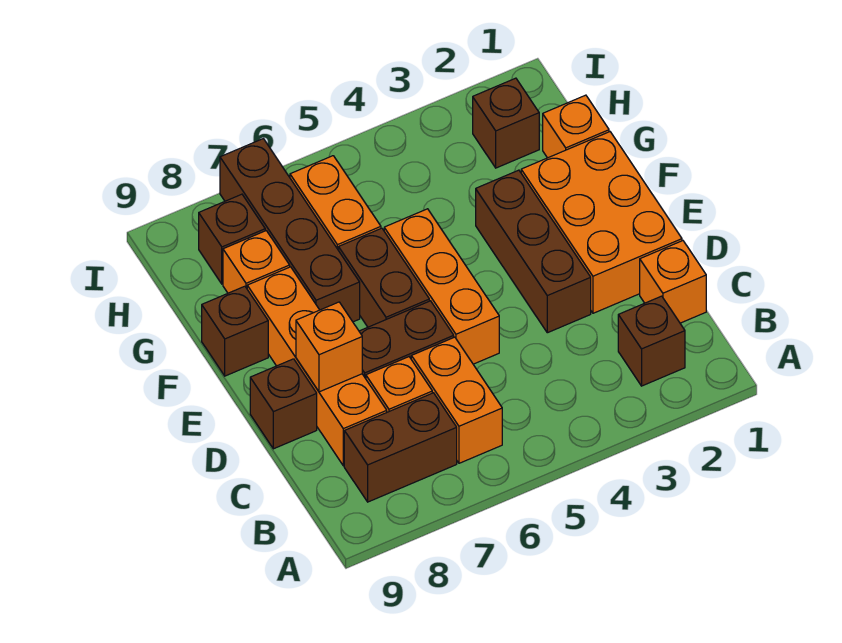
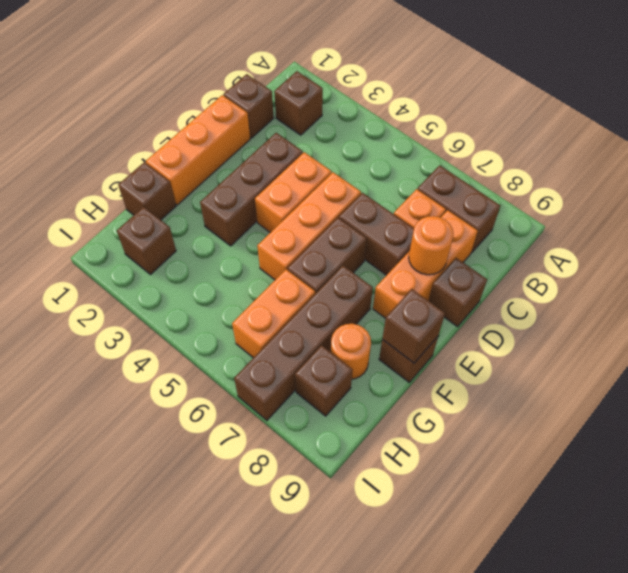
orange 1x2 brick [411,337,502,463] -> orange 1x2 brick moved to [255,152,332,233]
orange 1x1 brick [640,241,706,323] -> brown 1x1 brick [223,74,274,138]
orange 1x4 brick [247,267,387,466] -> orange 1x3 brick [373,210,478,318]
orange 2x3 brick [521,132,682,313] -> orange 1x3 brick [146,95,250,205]
orange 1x1 brick [296,302,362,392] -> orange 1x1 round brick [409,216,454,275]
none -> brown 1x1 brick [382,289,445,363]
orange 1x1 brick [543,95,609,158] -> brown 1x1 brick [118,162,176,220]
orange 1x1 brick [223,231,290,293] -> orange 1x1 round brick [331,324,371,379]

